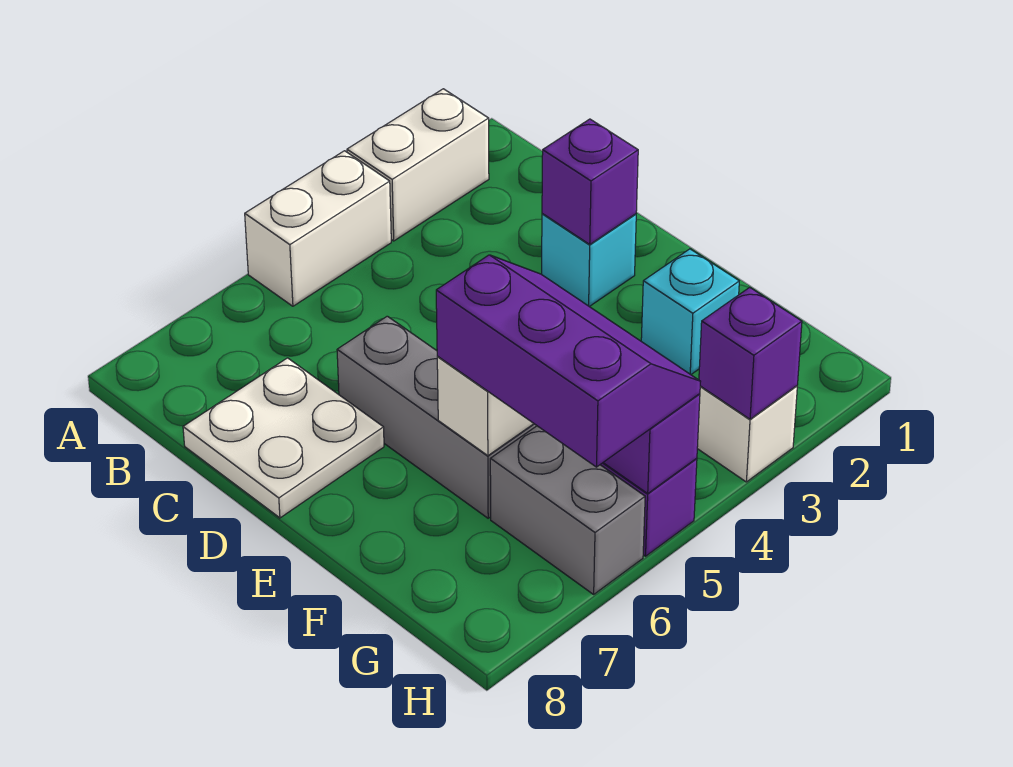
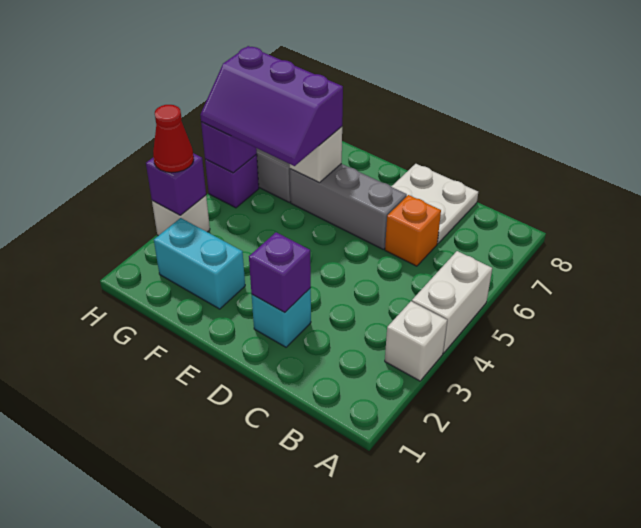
white 1x2 brick [347,89,489,241] -> white 1x1 brick [385,301,447,381]
none -> orange 1x1 brick [385,195,441,266]
cyan 1x1 brick [641,249,739,375] -> cyan 1x2 brick [154,218,245,309]
none -> red 1x1 cone [153,105,194,173]

